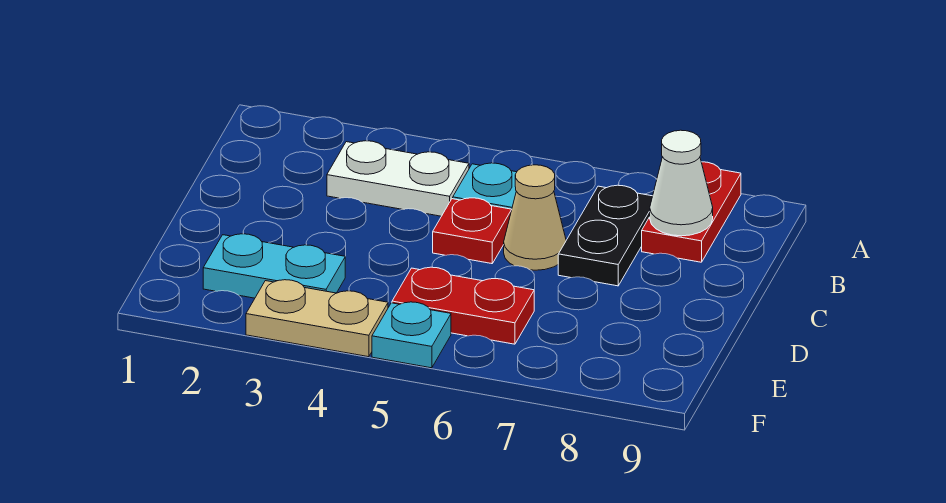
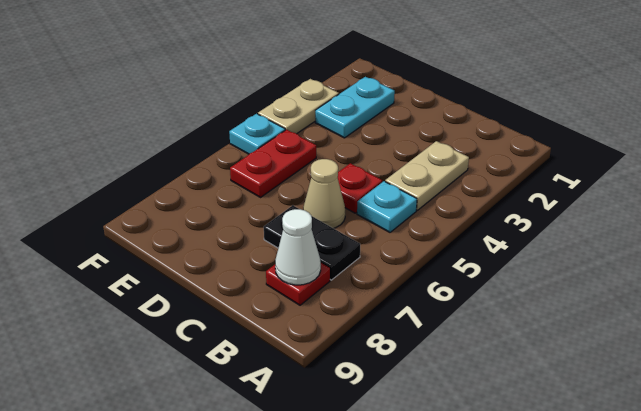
red 1x2 plate [642,162,741,262] -> red 1x1 plate [266,263,330,305]
white 1x2 plate [327,141,469,216] -> tan 1x2 plate [385,141,469,210]

